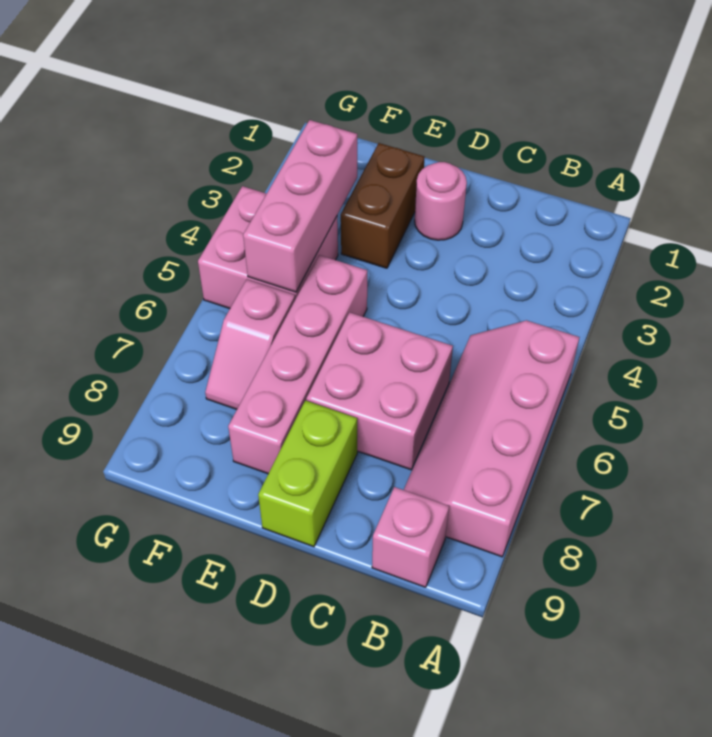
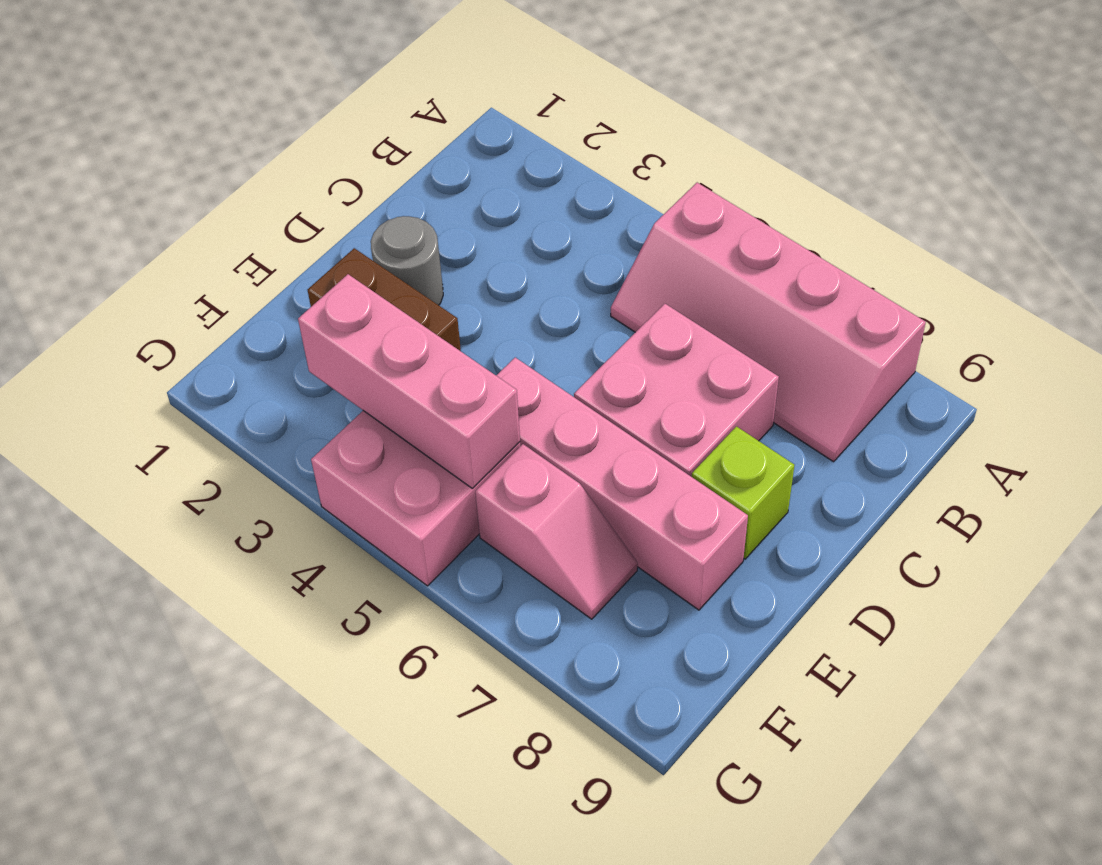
pink 1x1 brick [372,487,449,587] -> none
pink 1x1 round brick [415,162,467,240] -> grey 1x1 round brick [371,216,443,305]
lime 1x2 brick [258,401,357,547] -> lime 1x1 brick [692,427,794,559]

